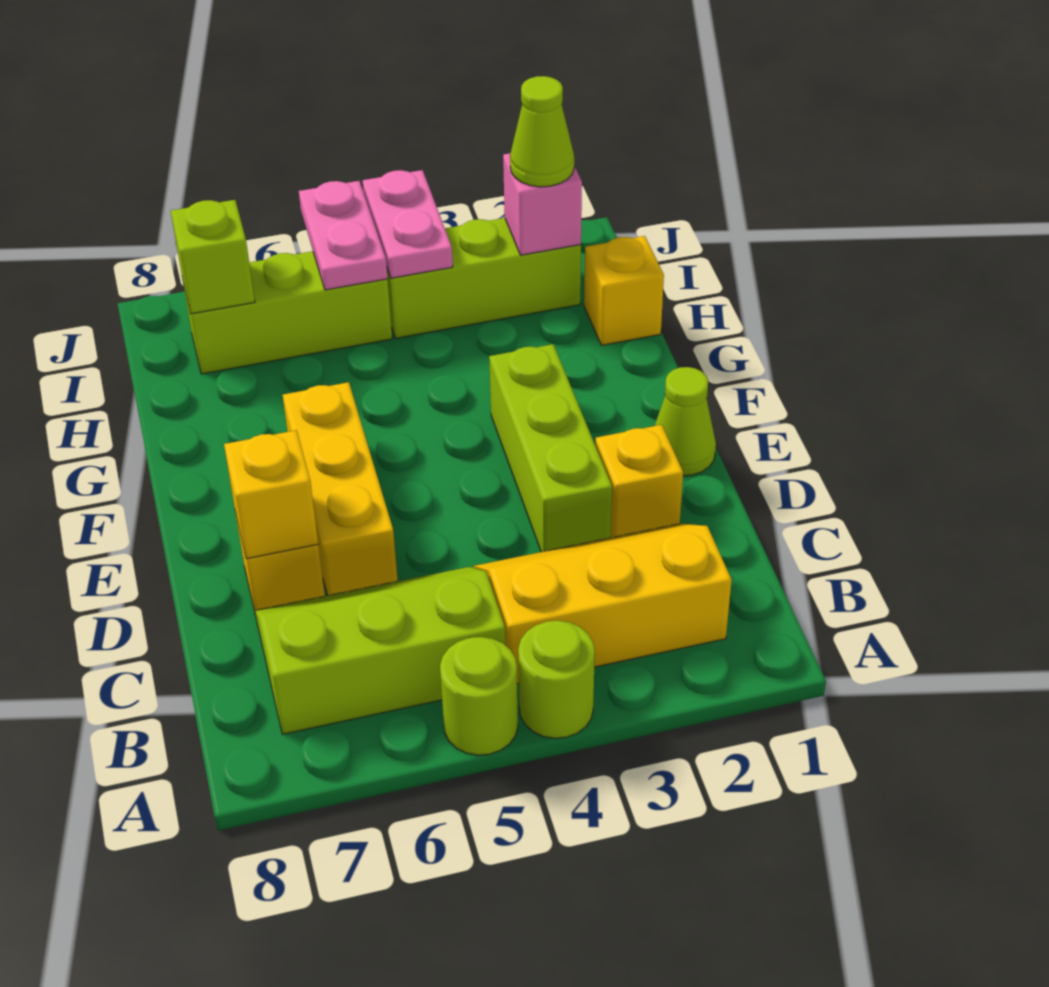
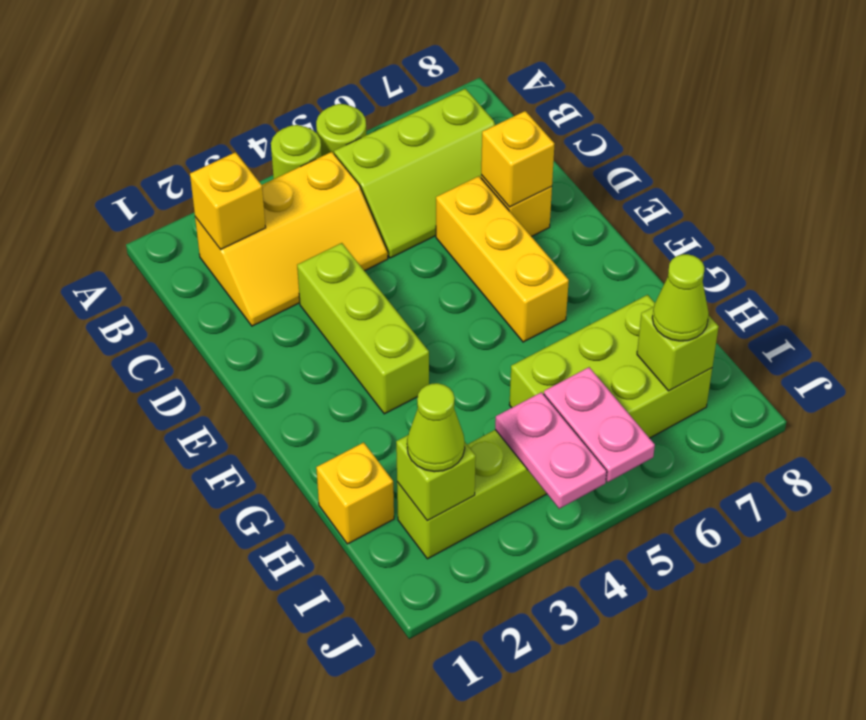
yellow 1x1 brick [595,425,683,538] -> yellow 1x1 brick moved to [190,152,266,249]
lime 1x1 cone [655,367,716,476] -> lime 1x1 cone moved to [652,254,709,341]
pink 1x1 brick [503,153,582,255] -> lime 1x1 brick [396,435,476,521]
lime 1x3 brick [183,251,392,374] -> lime 2x3 brick [509,295,712,438]

